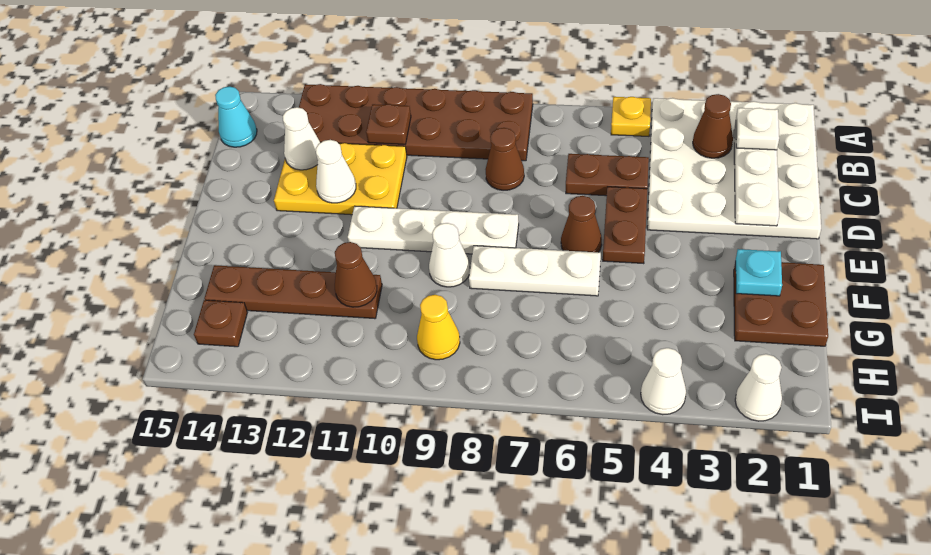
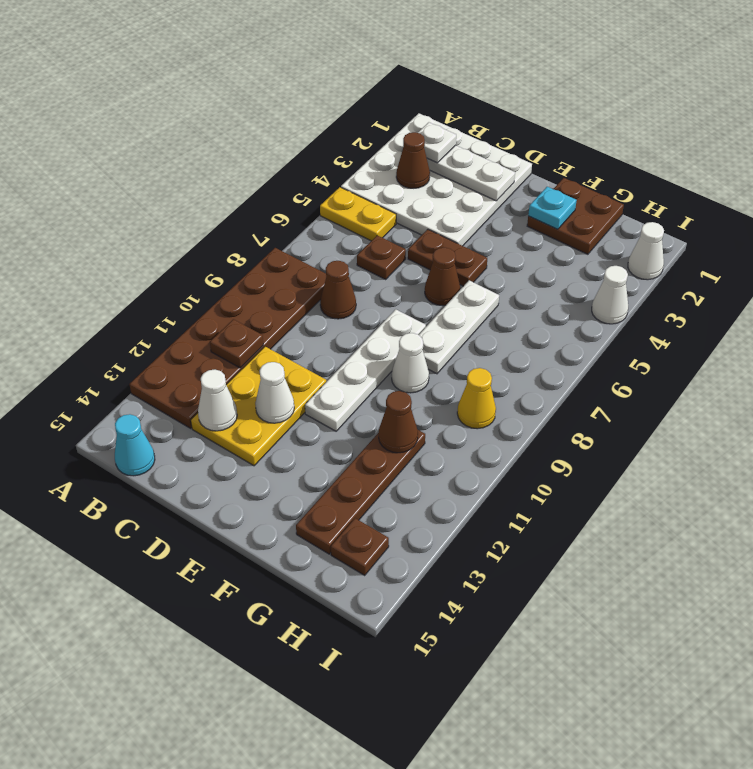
yellow 1x1 plate [611,97,651,136] -> yellow 1x2 plate [320,187,396,241]
brown 1x2 plate [566,154,649,196] -> brown 1x1 plate [357,235,406,279]

